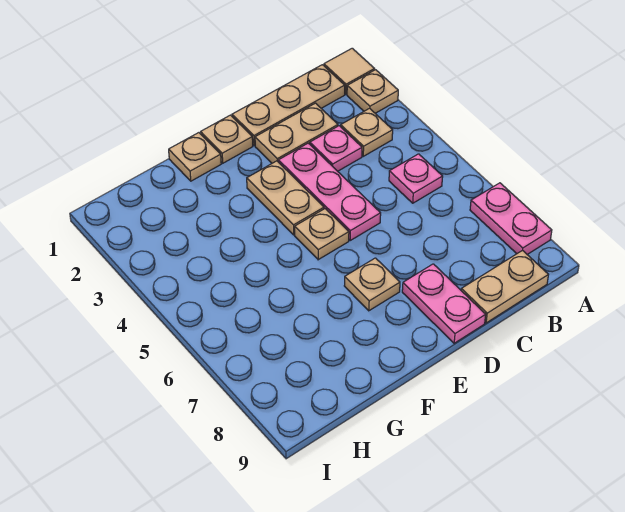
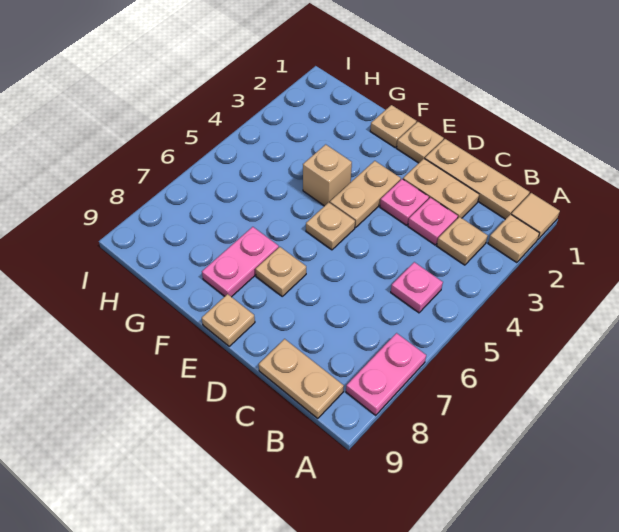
pink 1x3 plate [278,143,381,240] -> pink 1x1 plate [380,179,429,225]
pink 1x2 plate [402,264,486,343] -> pink 1x2 plate moved to [202,227,279,297]
none -> tan 1x1 plate [202,294,255,346]
none -> tan 1x1 brick [303,144,352,206]

